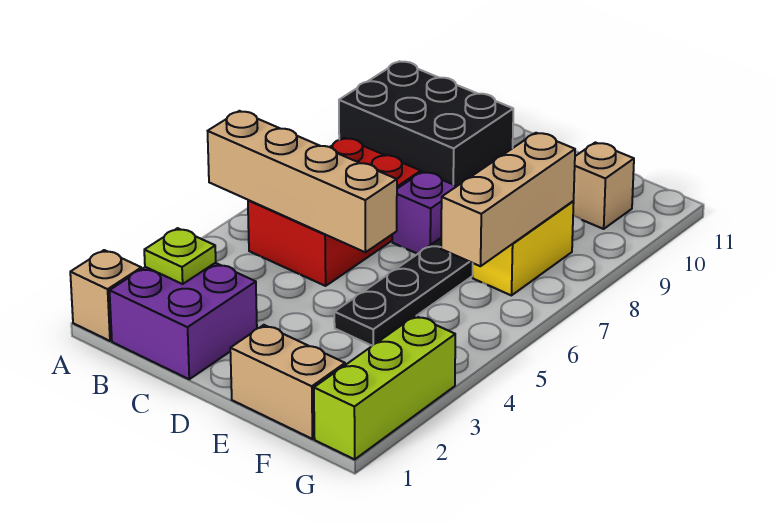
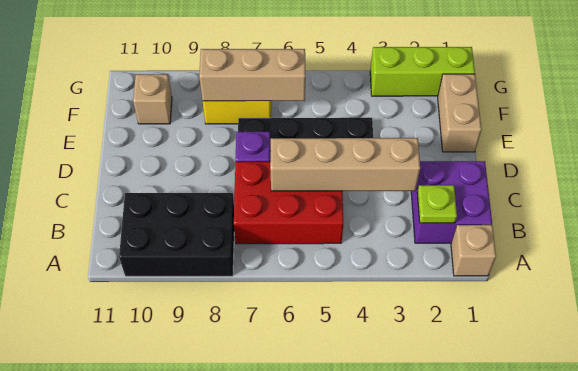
tan 1x4 brick [208,111,397,252] -> tan 1x4 brick turned to [270,138,420,191]
black 2x3 brick [339,61,513,186] -> black 2x3 brick turned to [119,193,234,276]

